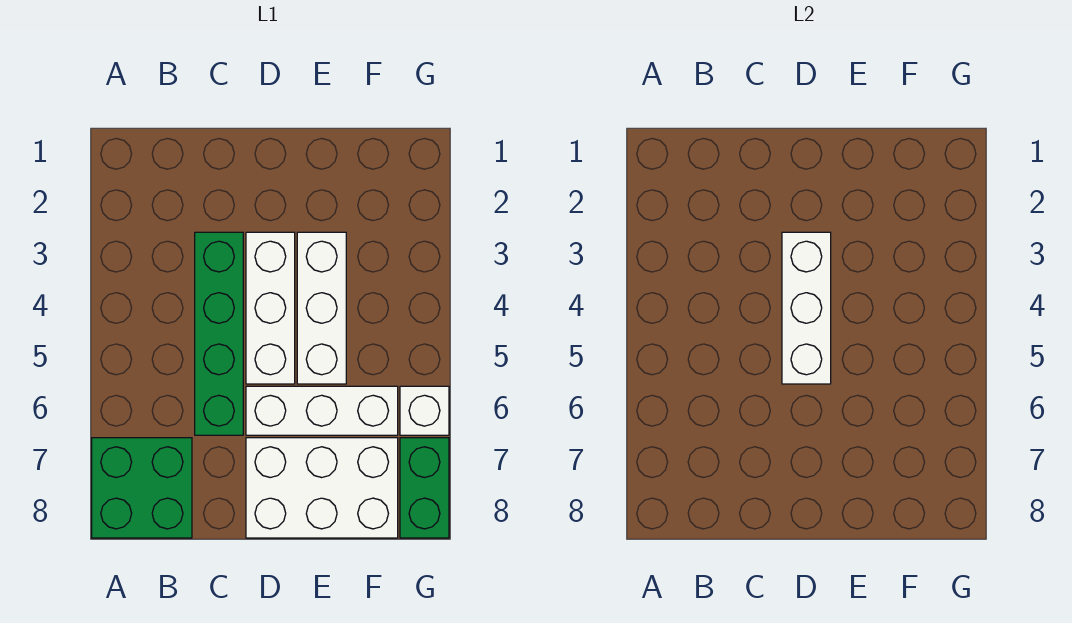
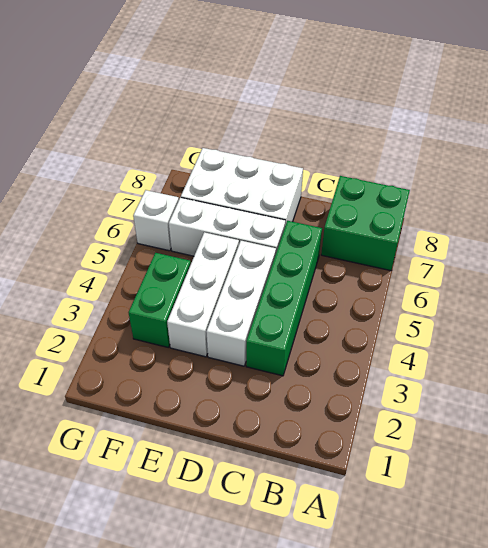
white 1x3 brick [782,232,831,384] -> none
green 1x2 brick [400,438,449,538] -> green 1x2 brick moved to [128,253,191,348]

